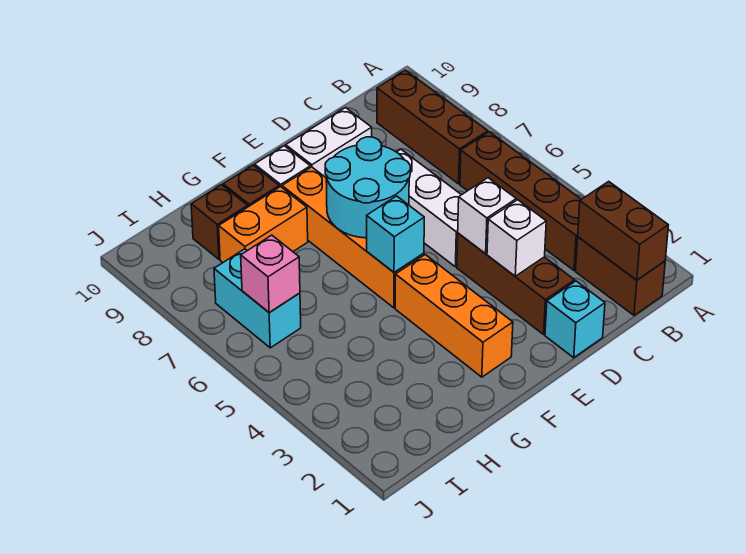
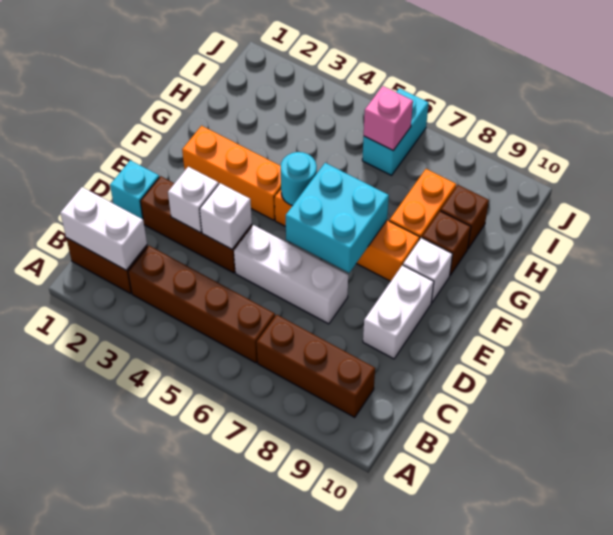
brown 1x2 brick [578,181,668,280] -> white 1x2 brick [60,187,147,270]
cyan 2x2 round brick [325,137,410,238] -> cyan 2x2 brick [286,163,389,273]
cyan 1x1 brick [367,196,424,273] -> cyan 1x1 round brick [280,152,317,206]
cyan 1x2 brick [214,249,301,348] -> cyan 1x2 brick turned to [362,88,429,175]

